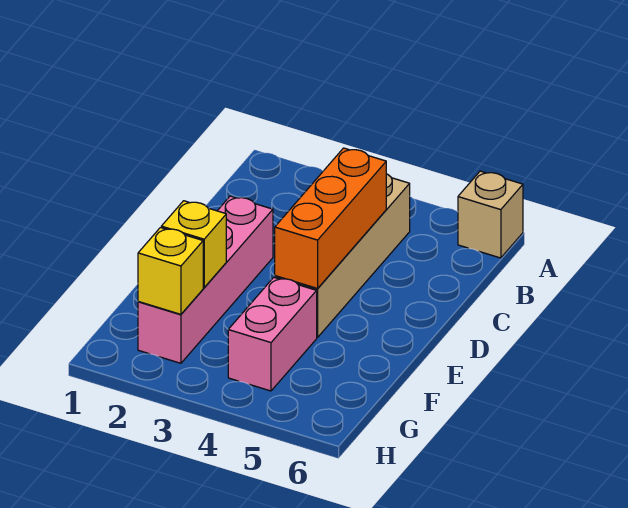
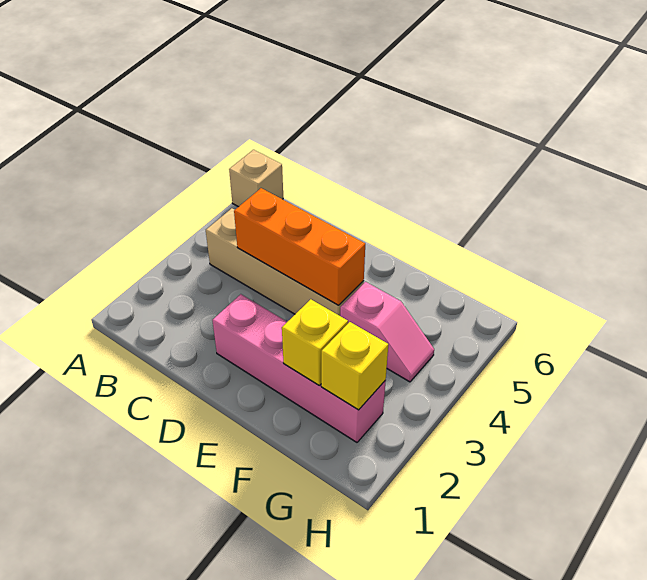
pink 1x2 brick [228,277,317,391] -> pink 1x2 slope [340,282,434,382]

